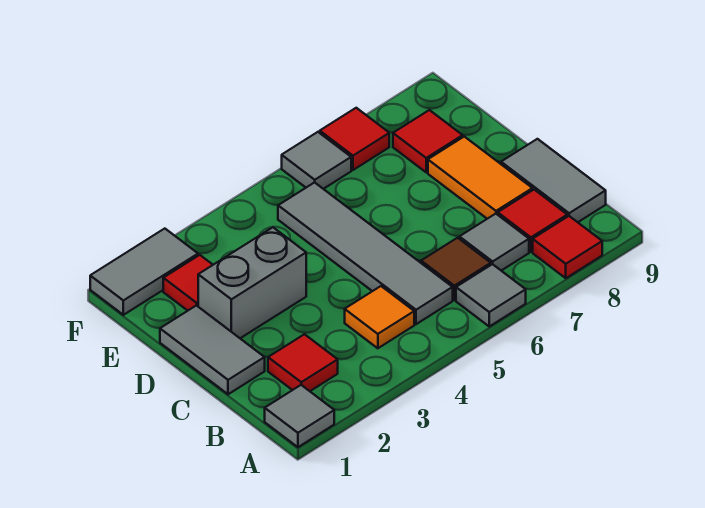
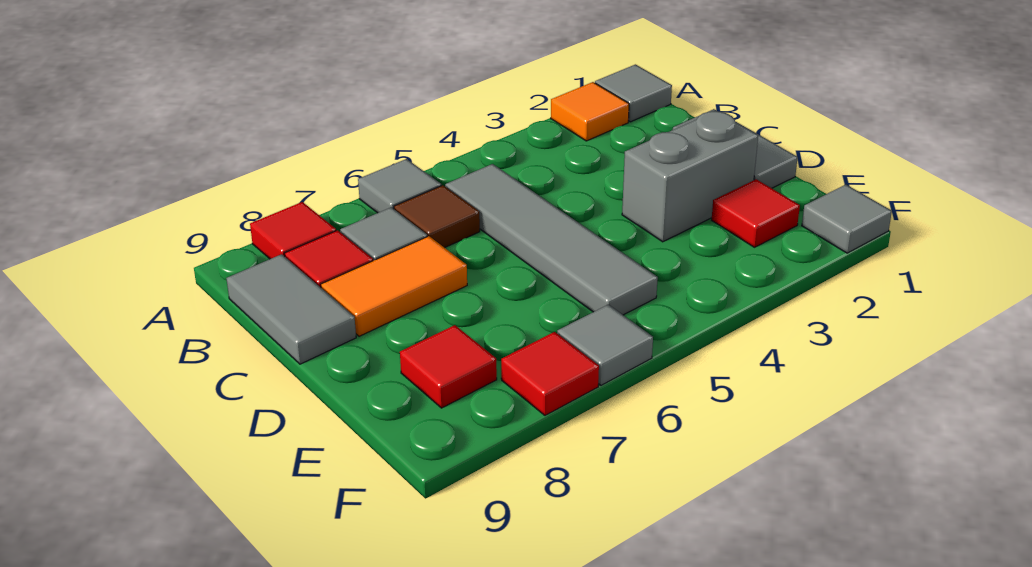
red 1x1 tile [268,334,338,391] -> none
orange 1x1 tile [345,286,414,348] -> orange 1x1 tile moved to [551,82,629,141]
orange 1x2 tile [428,137,532,219] -> orange 1x2 tile turned to [321,236,467,336]
grey 1x2 tile [90,229,198,315] -> grey 1x1 tile [802,185,892,253]

